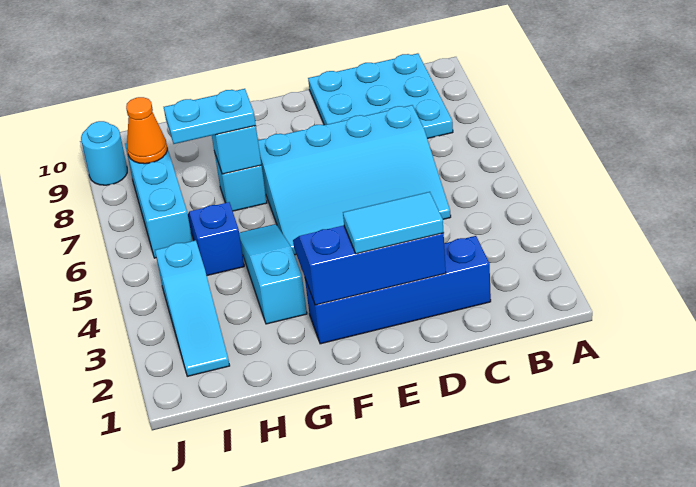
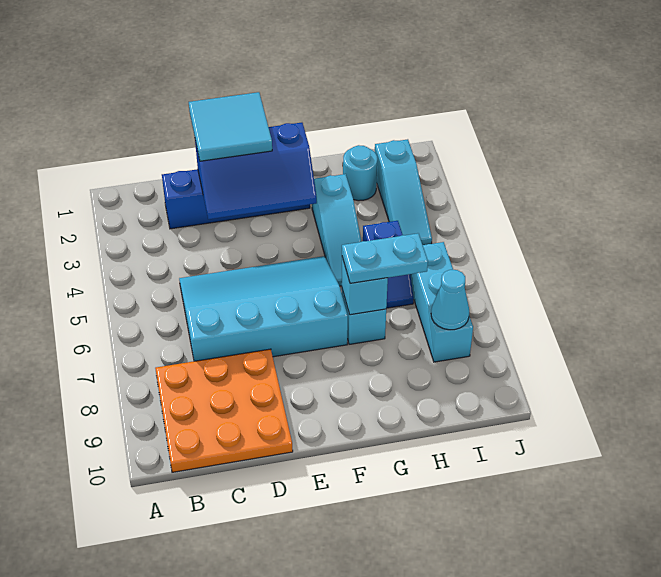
cyan 3x3 plate [308,53,453,139] -> orange 3x3 plate [155,349,293,472]
cyan 1x2 tile [343,192,444,254] -> cyan 2x2 tile [189,92,272,161]
cyan 1x3 slope [155,240,230,376] -> cyan 1x3 slope turned to [375,139,432,245]
orange 1x1 cone [126,97,167,164] -> cyan 1x1 cone [431,270,469,330]
cyan 1x1 round brick [81,121,127,185] -> cyan 1x1 round brick moved to [343,145,377,201]

